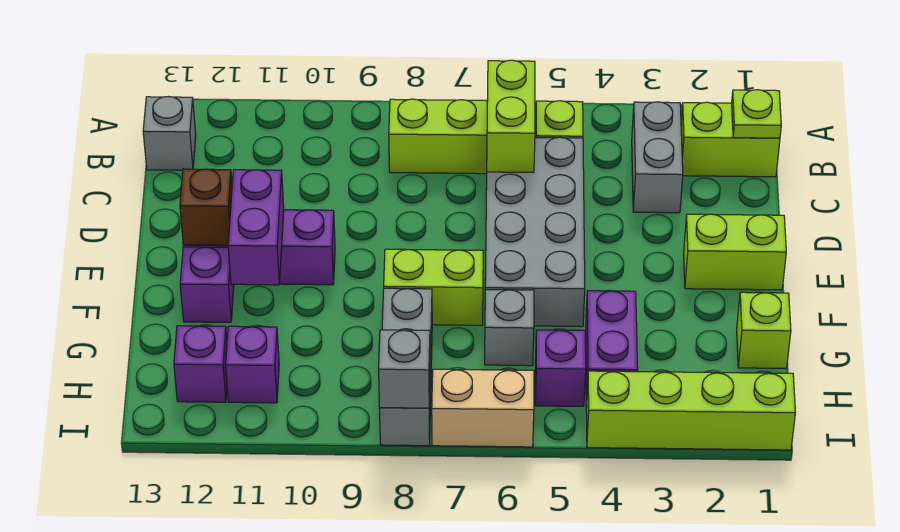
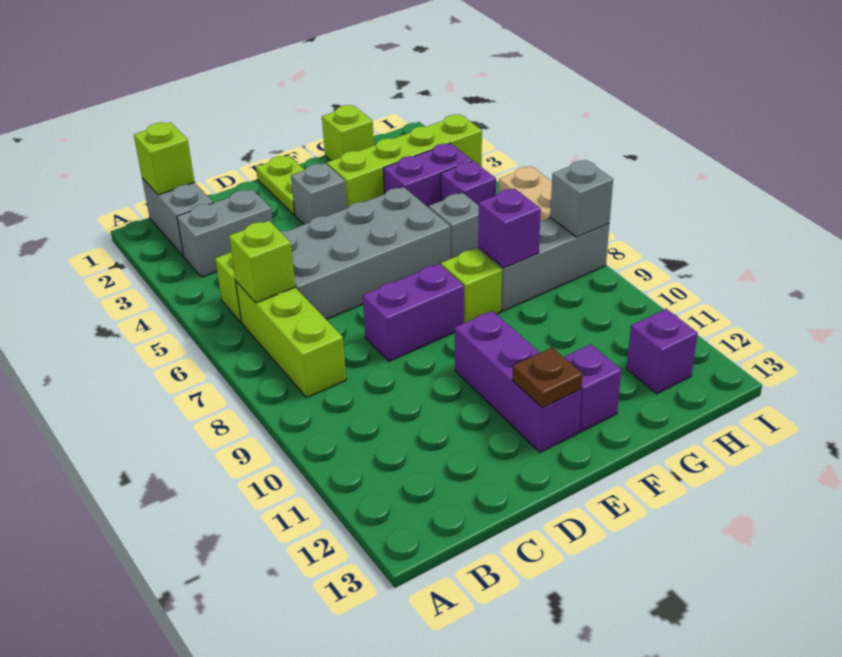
lime 1x2 brick [681,102,780,177] -> grey 1x2 brick [142,178,213,256]
lime 1x1 plate [732,90,781,138] -> lime 1x1 brick [134,122,195,195]
lime 1x2 brick [487,60,535,173] -> lime 1x1 brick [229,221,295,303]
grey 1x1 brick [143,96,196,170] -> grey 1x1 brick moved to [291,163,347,225]
lime 1x2 brick [684,214,786,290] -> lime 1x2 plate [256,155,304,215]
purple 1x2 brick [228,170,284,285] -> purple 1x2 brick moved to [363,264,464,361]
brown 1x1 brick [180,169,232,245] -> brown 1x1 plate [513,348,583,408]
lime 1x2 brick [384,249,483,325] -> lime 1x1 brick [441,248,502,323]
purple 1x1 brick [226,326,279,403] -> purple 1x1 brick moved to [478,188,541,268]
lime 1x4 brick [586,371,795,450] -> lime 1x4 brick turned to [327,115,482,208]

